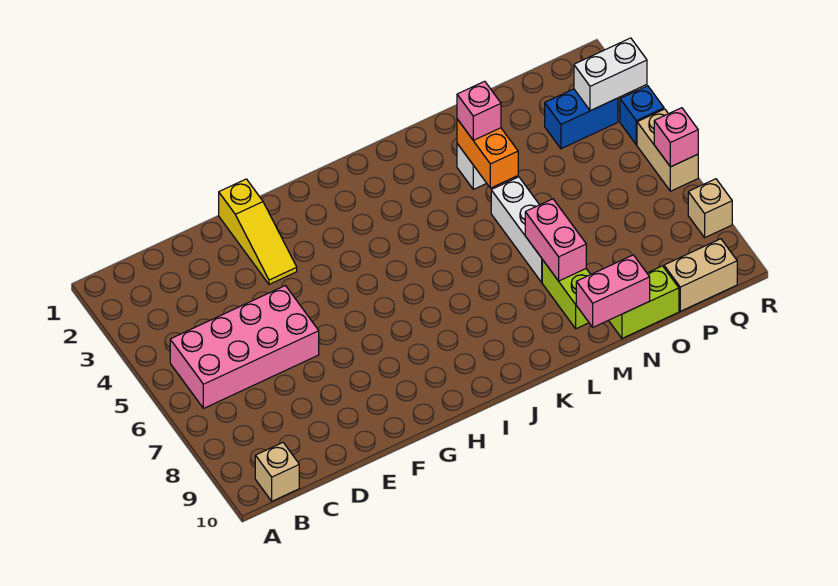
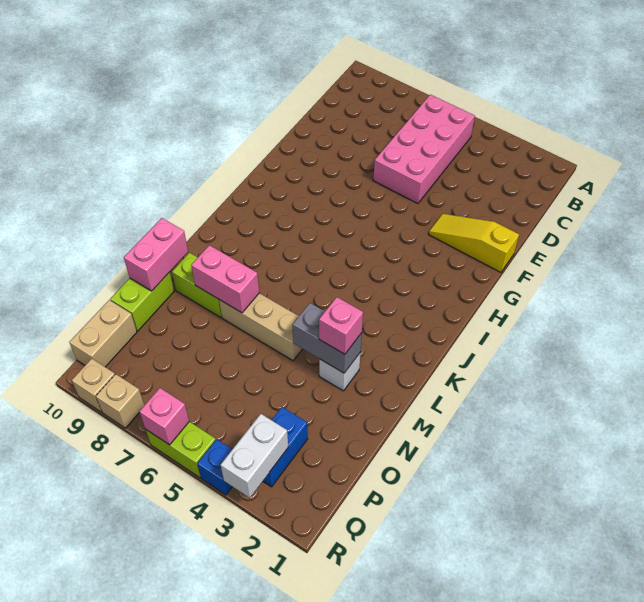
tan 1x1 brick [255,443,299,501] -> tan 1x1 brick moved to [72,359,115,412]
orange 1x2 brick [457,119,518,188] -> grey 1x2 brick [293,303,362,373]
white 1x3 brick [491,177,542,282] -> tan 1x3 brick [219,293,302,361]
tan 1x2 brick [637,109,698,191] -> lime 1x2 brick [146,422,216,478]

